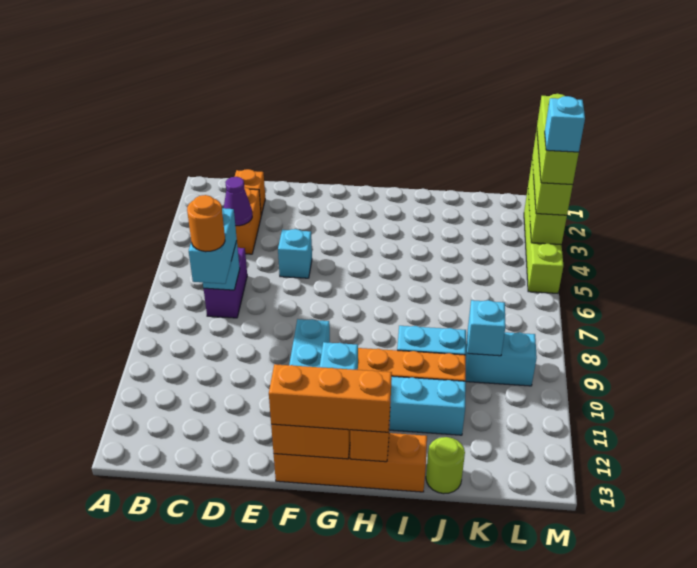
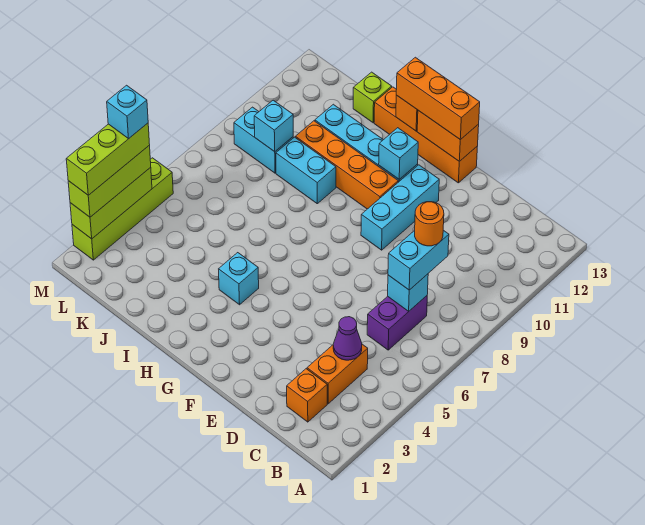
cyan 1x1 brick [278,229,312,278] -> cyan 1x1 brick moved to [219,253,259,305]
lime 1x1 round brick [426,437,465,494] -> lime 1x1 brick [353,72,392,123]

